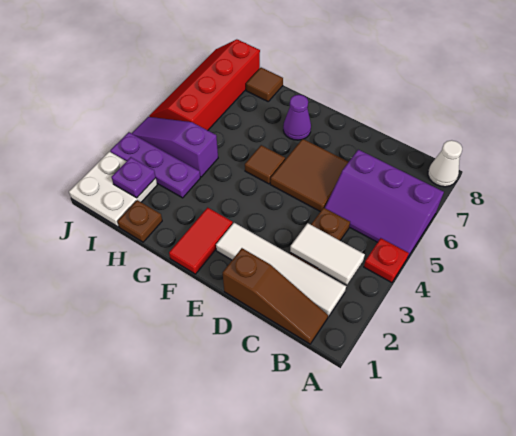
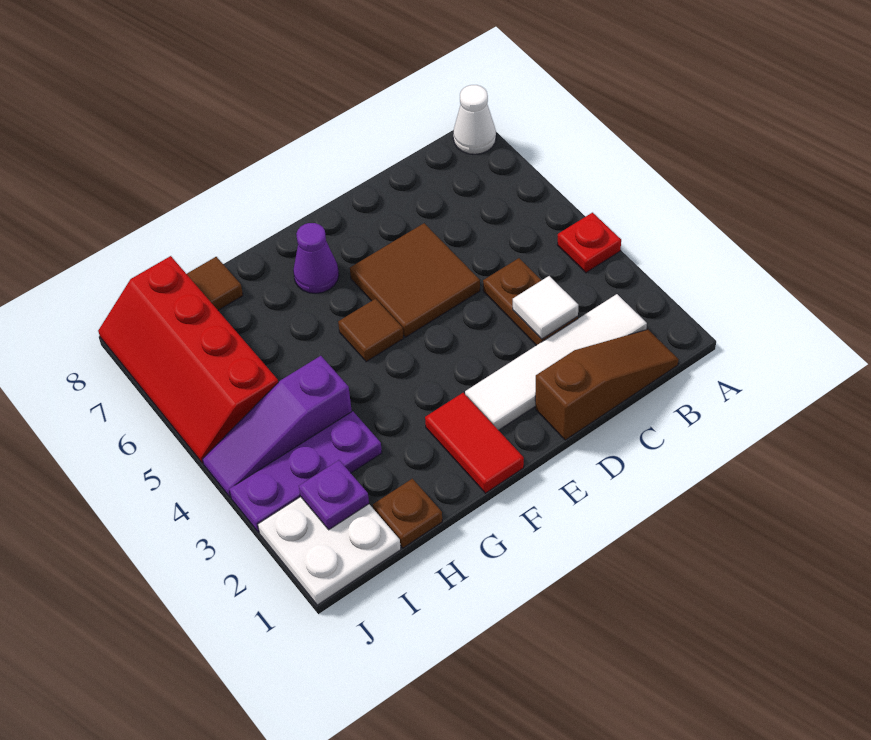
purple 2x3 slope [325,150,444,257] -> none
white 1x2 tile [290,223,365,284] -> white 1x1 tile [513,276,579,339]

